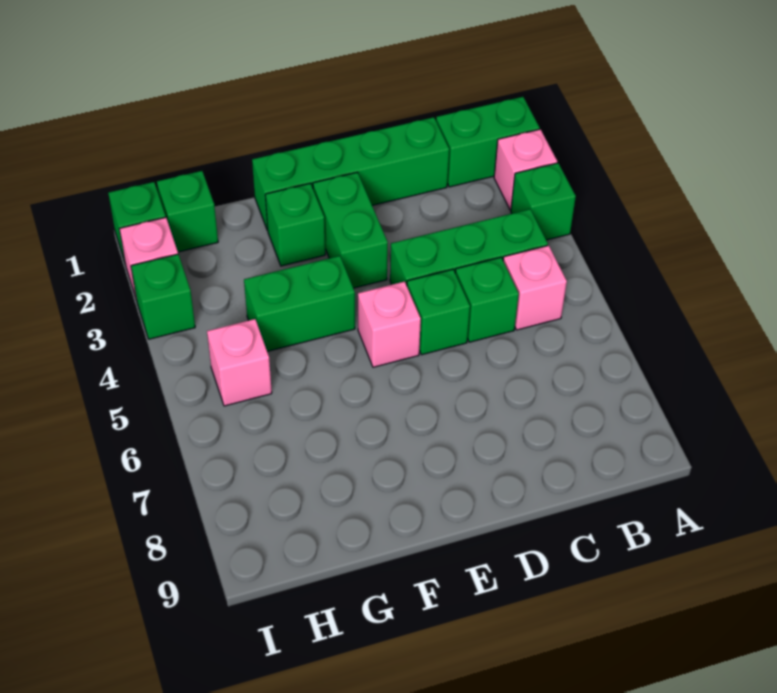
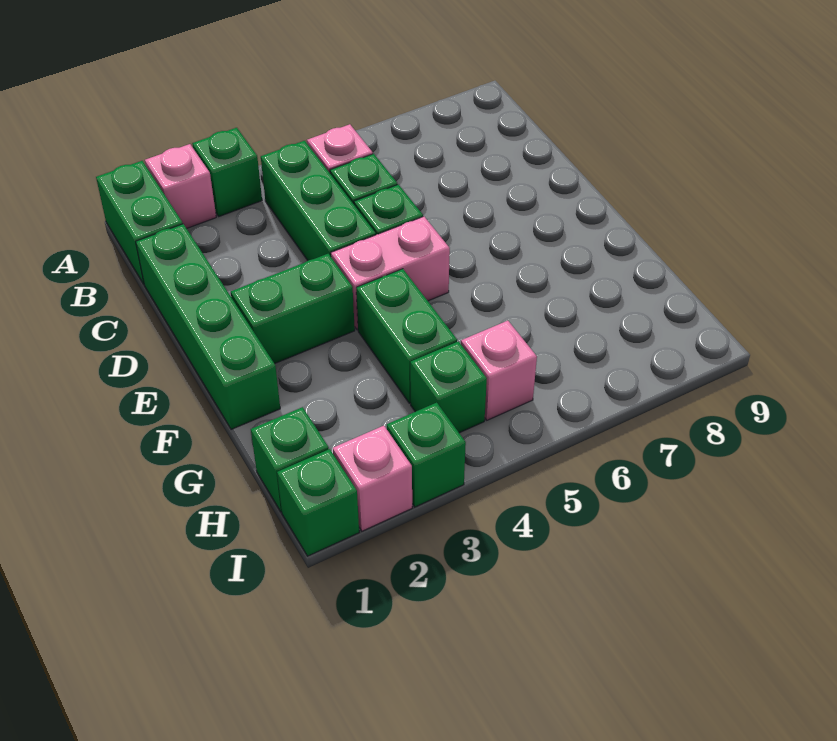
pink 1x1 brick [358,282,421,367] -> pink 1x2 brick [331,217,450,330]
green 1x1 brick [265,183,325,266] -> green 1x1 brick moved to [410,341,487,433]

